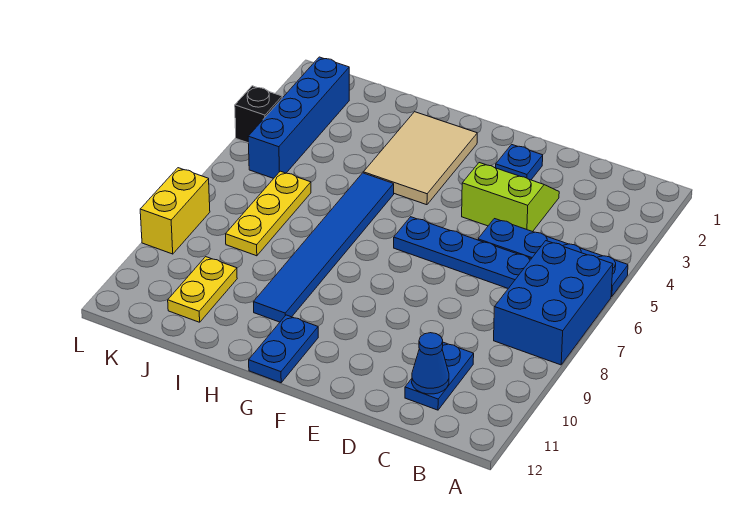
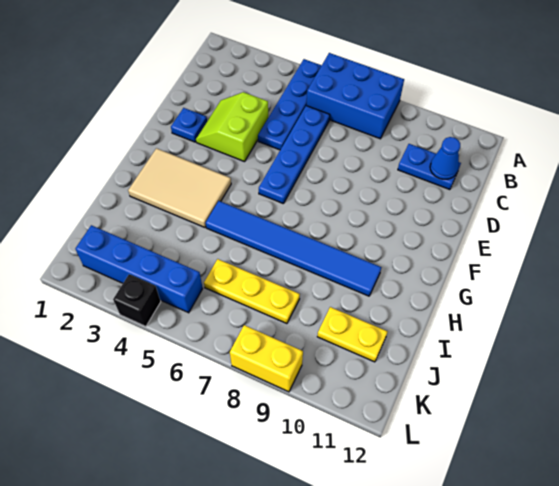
blue 1x2 plate [249,315,318,383] -> none

